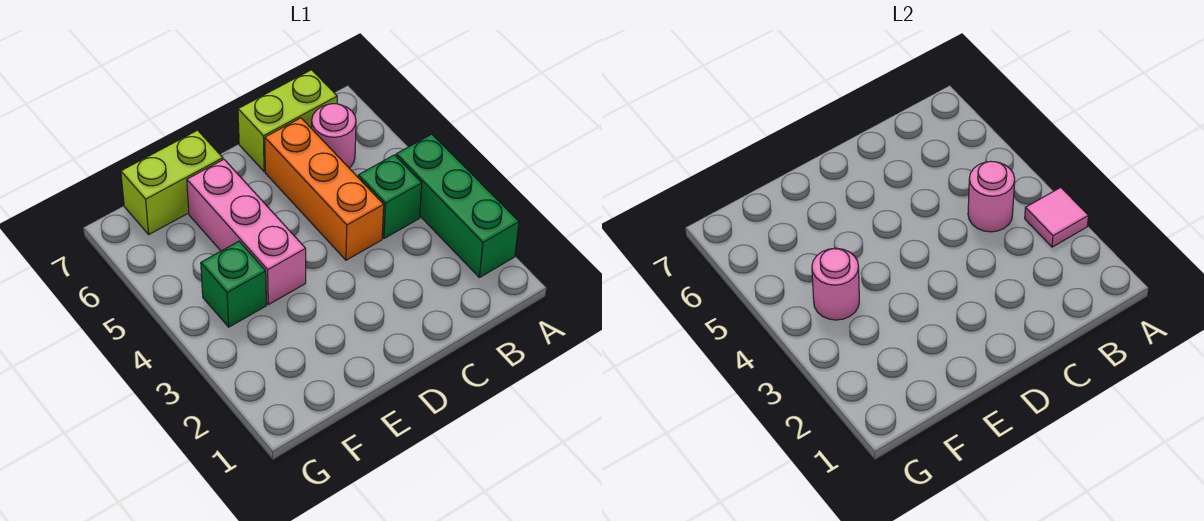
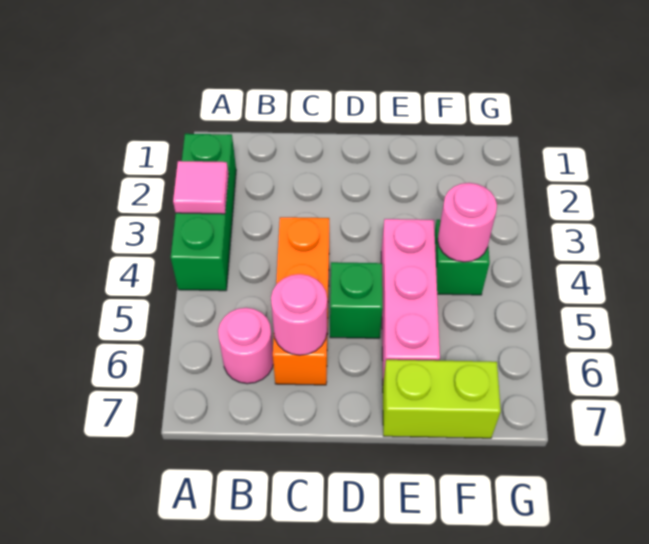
green 1x1 brick [358,155,422,238] -> green 1x1 brick moved to [330,262,383,338]
pink 1x1 round brick [968,161,1015,232] -> pink 1x1 round brick moved to [271,274,327,355]
lime 1x2 brick [238,70,337,172] -> none

